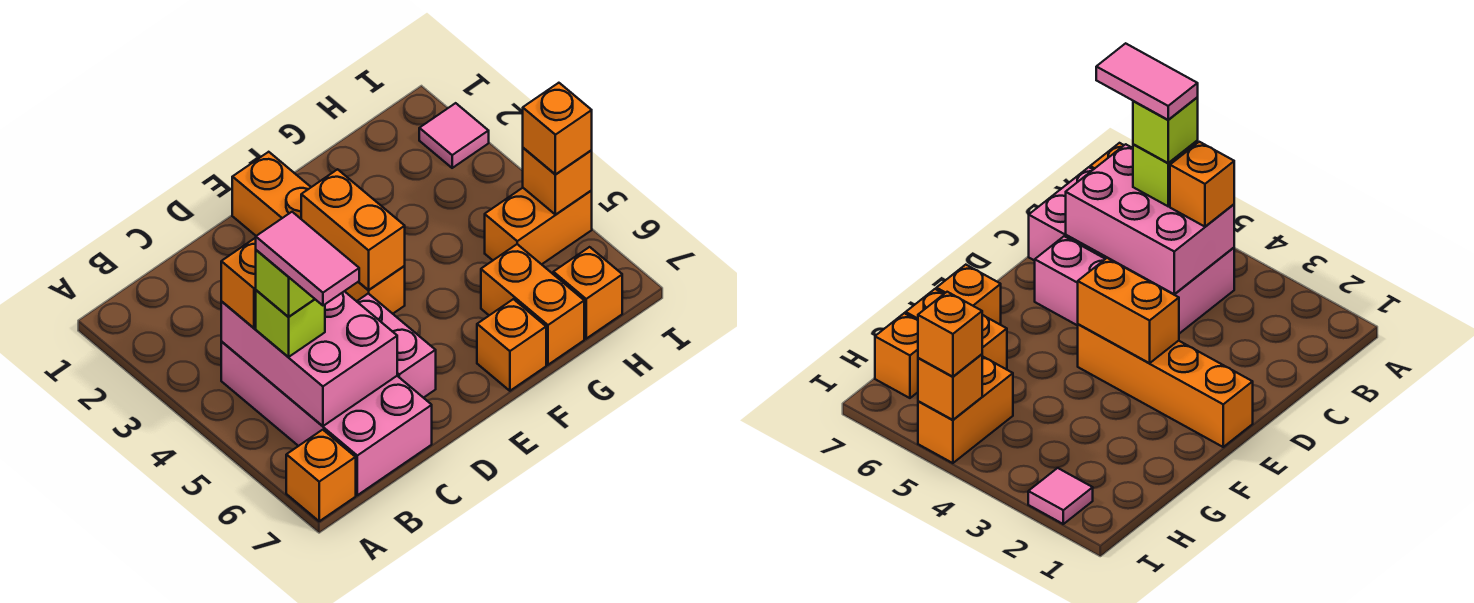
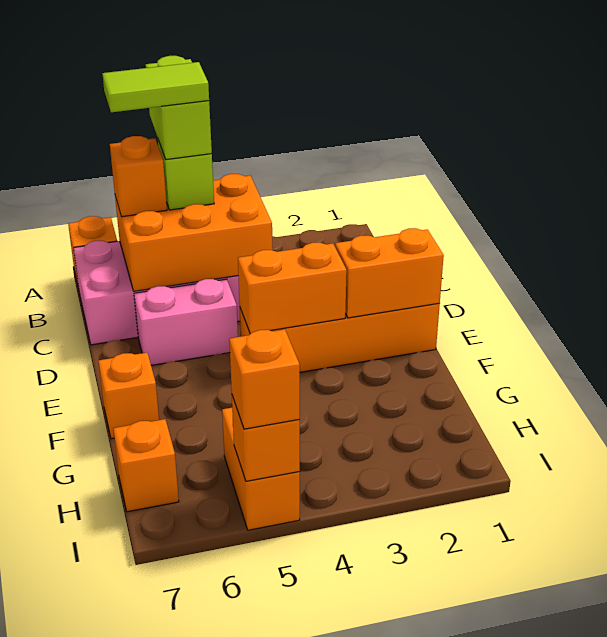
pink 2x3 brick [221,291,397,426] -> orange 2x3 brick [115,174,273,291]
orange 1x1 brick [221,238,256,328] -> orange 1x1 brick moved to [110,136,167,217]
lime 1x1 brick [256,250,314,317] -> lime 1x2 brick [146,56,212,160]
pink 1x2 tile [256,212,359,305] -> lime 1x2 tile [102,62,209,112]
orange 1x2 brick [481,244,584,365] -> orange 1x2 brick moved to [335,228,444,318]
pink 1x1 tile [419,103,489,168] -> none

